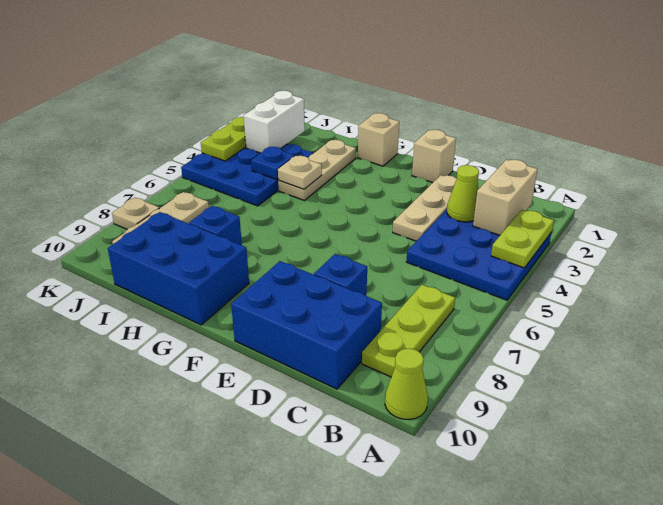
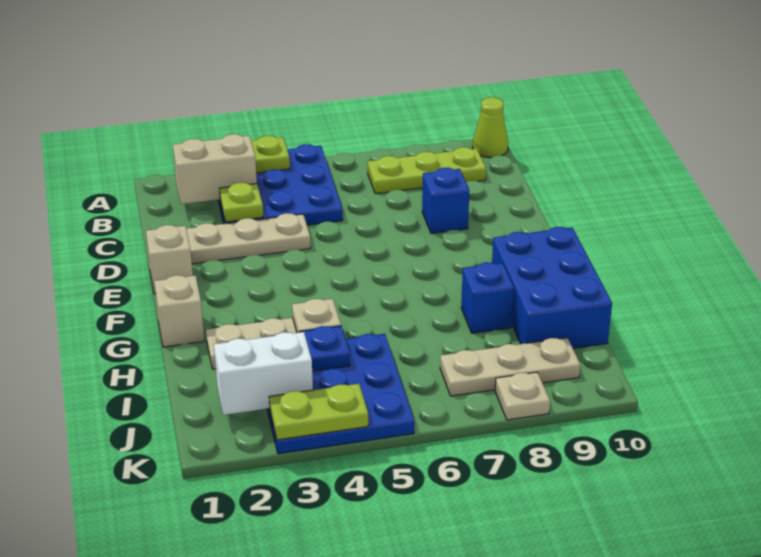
lime 1x1 cone [447,165,479,222] -> lime 1x1 plate [219,183,263,222]
blue 2x3 brick [231,261,382,389] -> none

